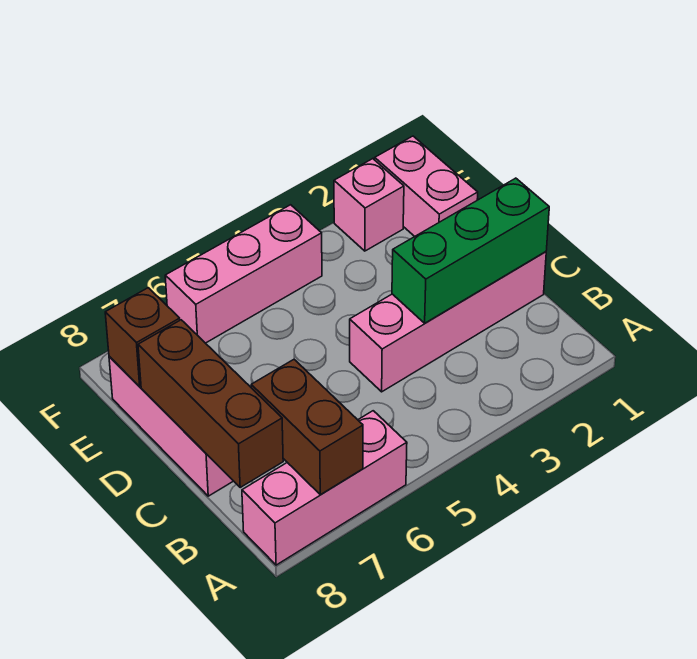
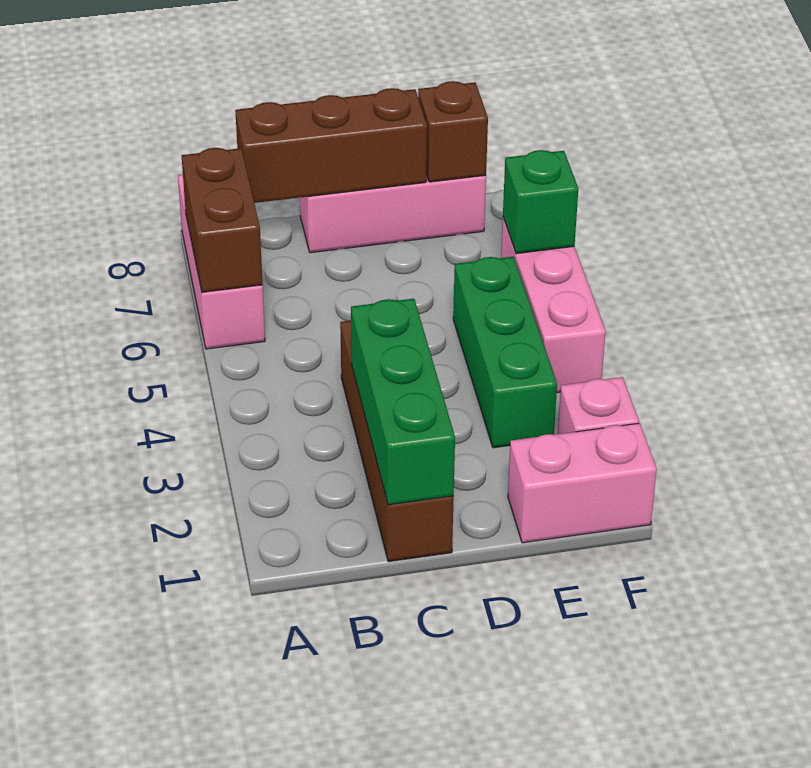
brown 1x2 brick [251,360,363,495] -> brown 1x2 brick turned to [182,148,262,292]
pink 1x4 brick [350,252,546,392] -> brown 1x4 brick [340,320,454,562]
none -> green 1x3 brick [453,257,557,448]
none -> green 1x1 brick [503,150,578,254]

